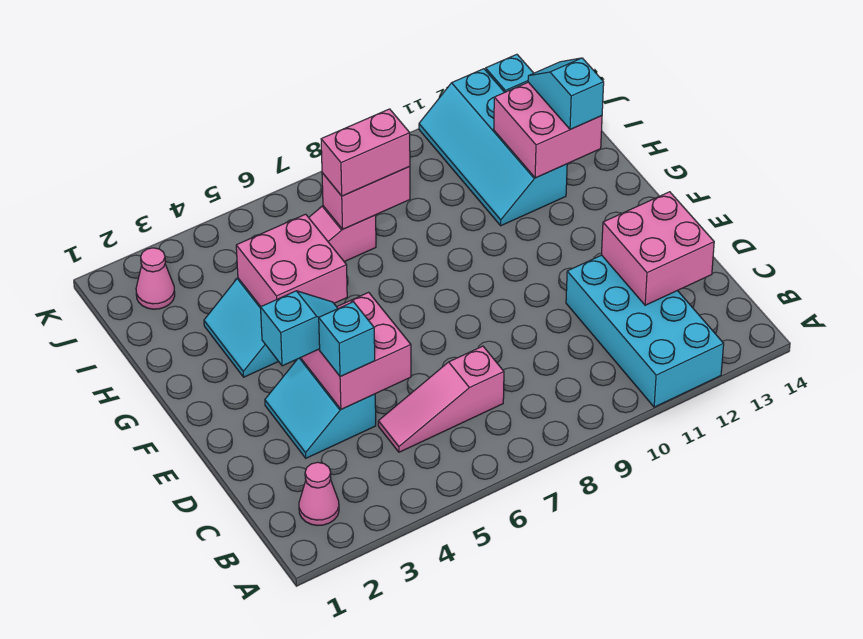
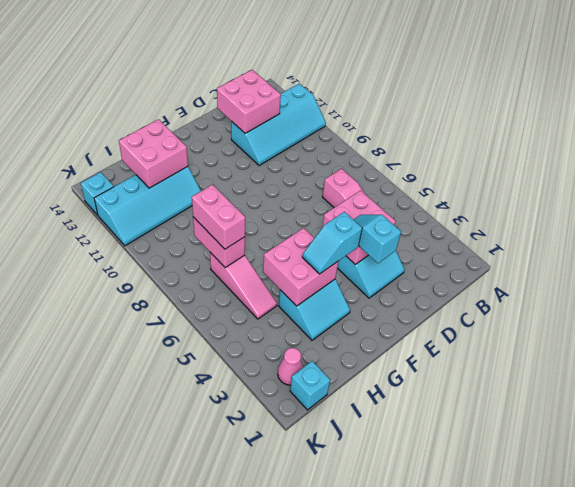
cyan 2x4 brick [566,255,724,407] -> cyan 2x4 slope [231,83,326,166]
pink 1x1 cone [299,462,339,526] -> none
cyan 1x1 brick [319,302,375,377] -> cyan 1x1 brick moved to [290,361,330,410]
cyan 1x2 slope [528,58,604,130] -> cyan 1x2 slope moved to [302,212,362,274]

